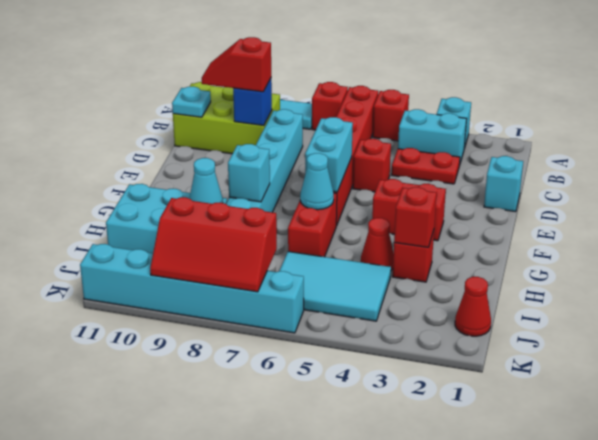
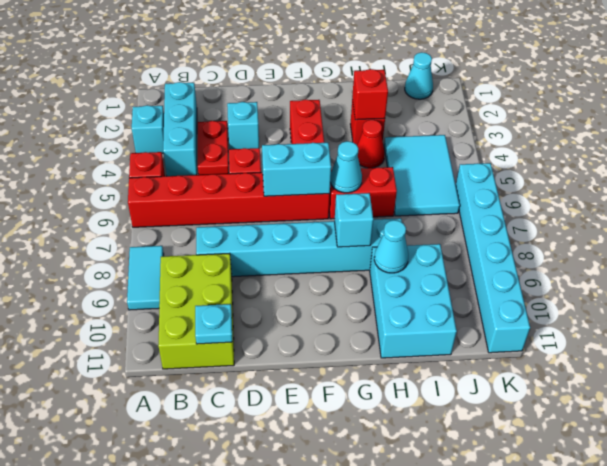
red 1x1 brick [312,82,348,130] -> none
cyan 1x2 brick [398,109,467,165] -> cyan 1x3 brick [163,82,197,176]
blue 1x1 brick [233,78,272,126] -> none
red 1x2 slope [202,37,271,92] -> none
cyan 1x1 brick [484,156,523,212] -> cyan 1x1 brick moved to [227,102,259,149]
red 1x1 cone [455,277,491,336] -> cyan 1x1 cone [405,52,433,99]
red 2x3 slope [150,197,277,292] -> none

